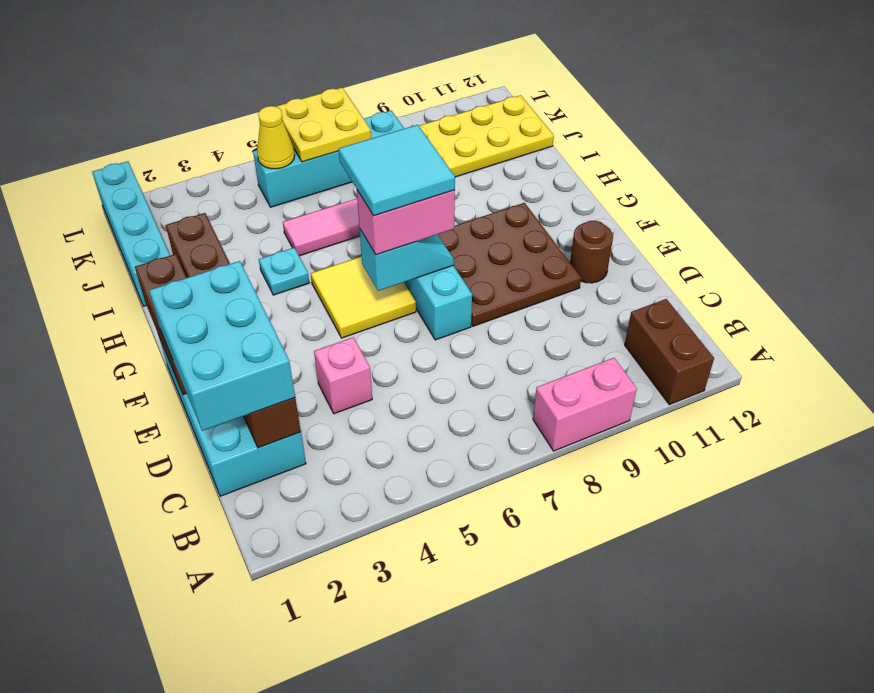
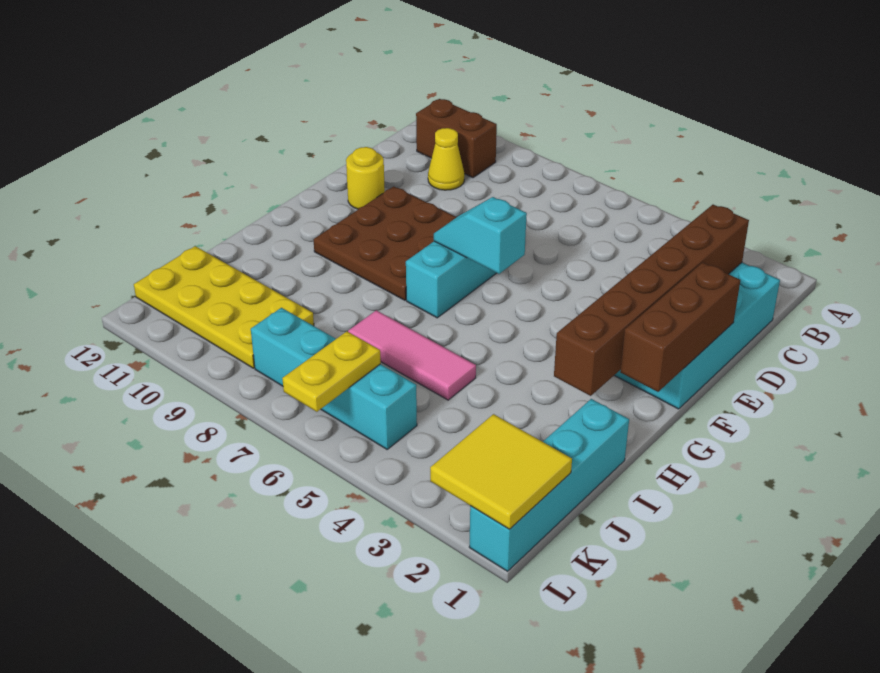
pink 1x2 brick [533,358,637,451] -> none
brown 1x2 brick [625,299,714,405] -> brown 1x2 brick turned to [416,99,497,178]
cyan 2x3 brick [149,261,295,431] -> none
pink 1x1 brick [314,337,372,414] -> none
brown 1x1 round brick [570,220,613,283] -> yellow 1x1 round brick [346,147,385,209]
yellow 2x2 tile [311,256,416,338] -> yellow 2x2 tile moved to [430,414,572,529]
pink 1x2 brick [357,190,455,255] -> none
cyan 2x2 tile [339,125,455,216] -> none
cyan 1x1 plate [259,248,309,295] -> none
yellow 1x1 cone [257,106,295,169] -> yellow 1x1 cone moved to [428,128,465,190]
yellow 2x2 plate [275,88,371,162] -> yellow 1x2 plate [282,331,381,412]

